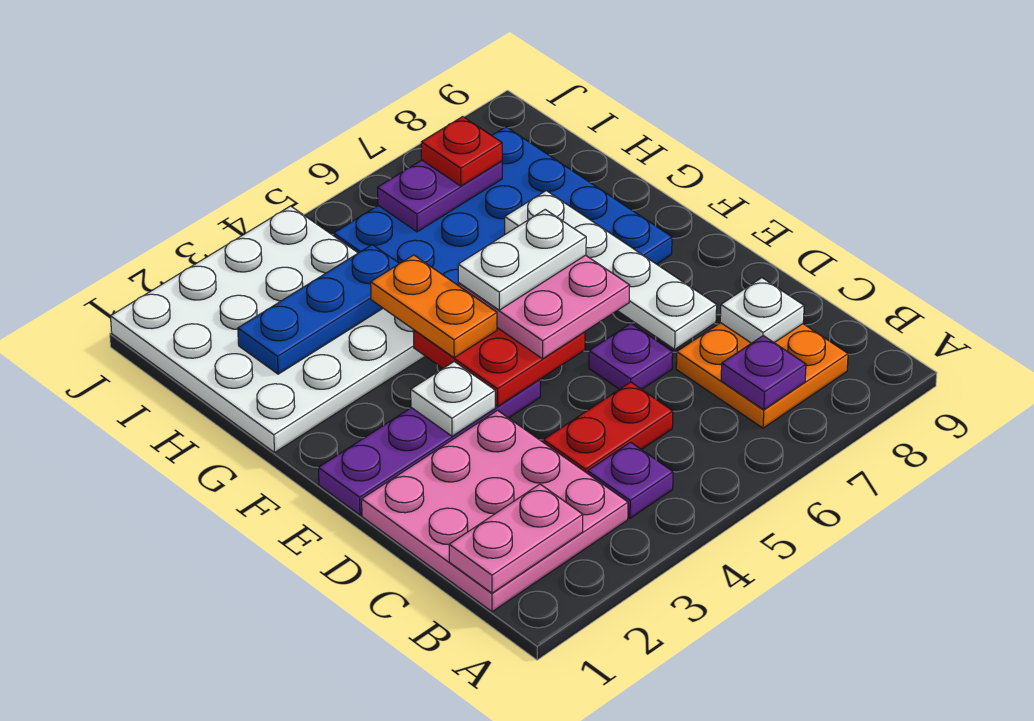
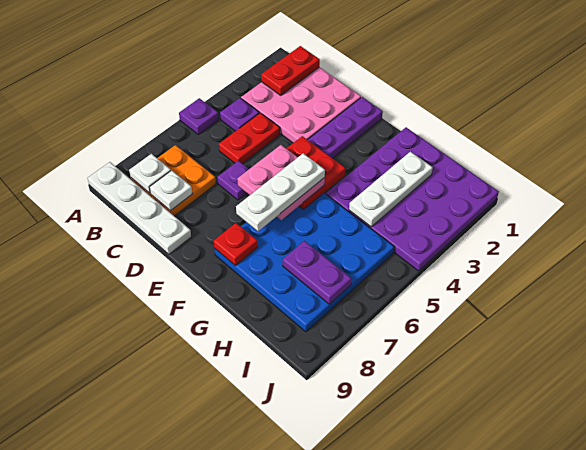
pink 1x2 plate [449,484,583,593] -> red 1x2 plate [261,46,320,95]
purple 1x1 plate [721,336,806,410] -> purple 1x1 plate moved to [179,98,219,135]
white 1x4 plate [505,191,717,349] -> white 1x4 plate moved to [87,162,191,254]
white 1x1 plate [411,362,495,436] -> white 1x1 plate moved to [129,154,171,193]
orange 1x2 plate [371,255,497,358] -> none
white 1x2 plate [458,210,586,310] -> white 1x3 plate [236,154,325,231]
white 4x4 plate [111,206,425,453] -> purple 4x4 plate [326,127,499,271]
blue 1x3 plate [238,245,400,374] -> white 1x3 plate [349,152,433,227]
purple 1x2 plate [378,160,502,232] -> purple 1x2 plate turned to [283,241,351,304]
red 1x1 plate [421,117,502,186] -> red 1x1 plate moved to [214,223,258,266]

